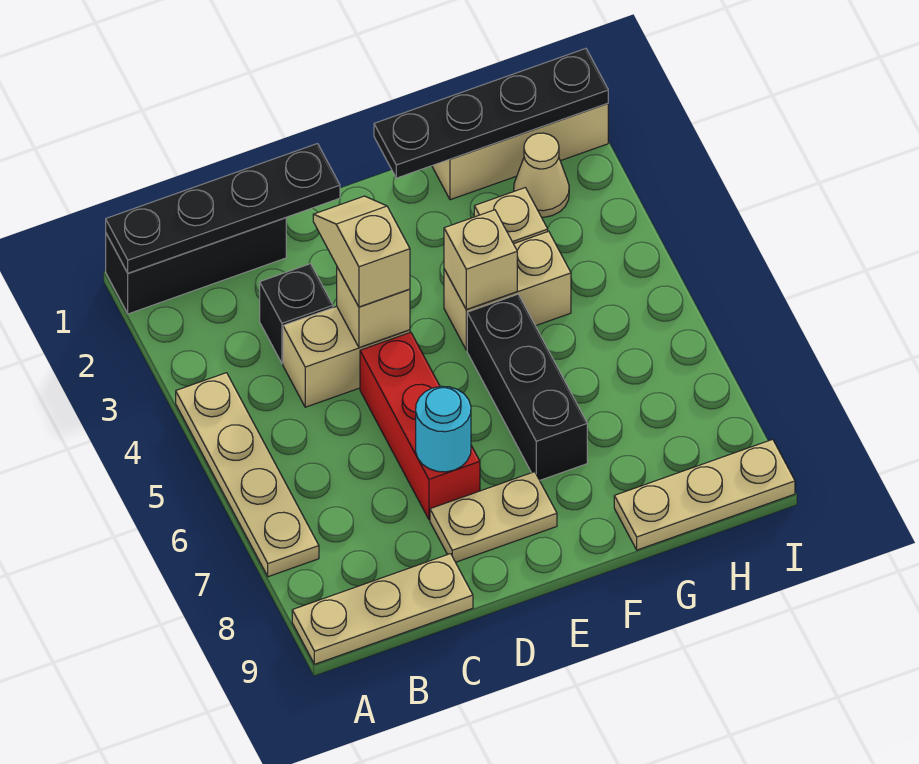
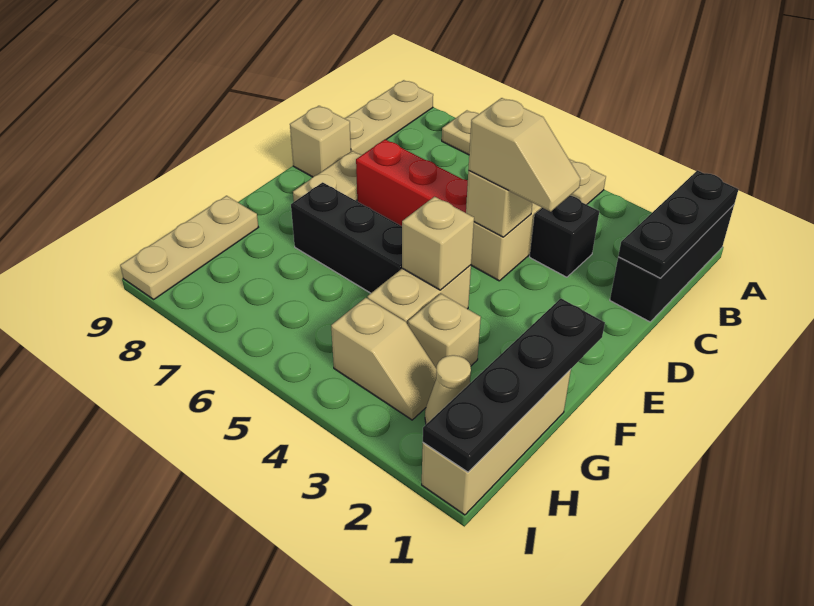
black 1x4 plate [106,144,340,273] -> black 1x3 plate [618,170,738,278]
cyan 1x1 round brick [416,386,471,472] -> none
none -> tan 1x1 brick [290,106,351,177]
none -> tan 1x2 slope [331,298,437,420]

